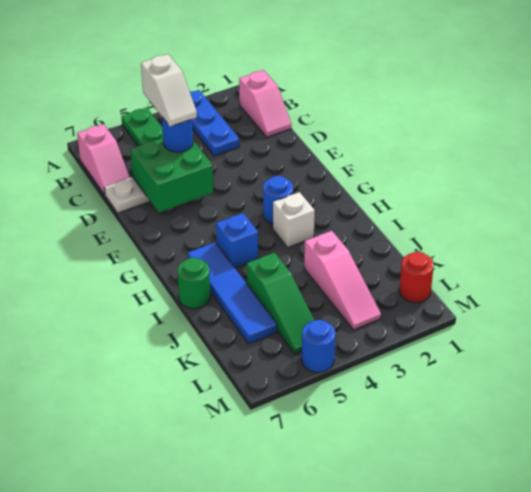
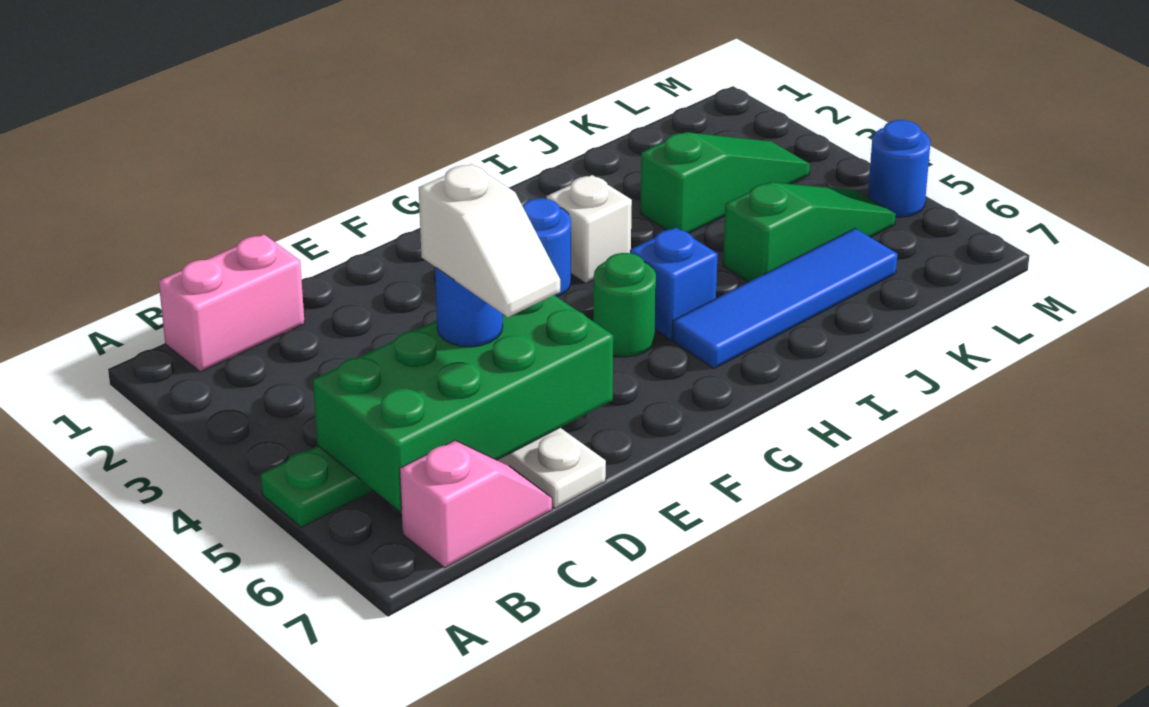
blue 1x3 plate [190,90,239,156] -> none
pink 1x2 slope [239,70,291,137] -> pink 1x2 brick [159,235,305,372]
white 1x2 slope [141,54,197,126] -> white 1x2 slope turned to [419,164,560,317]
green 2x2 brick [130,138,213,212] -> green 2x4 brick [313,295,613,510]
green 1x1 round brick [178,257,210,309] -> green 1x1 round brick moved to [593,253,656,357]
pink 1x3 slope [304,231,381,330] -> green 1x3 slope [640,132,810,233]
red 1x1 round brick [400,252,434,303] -> none

